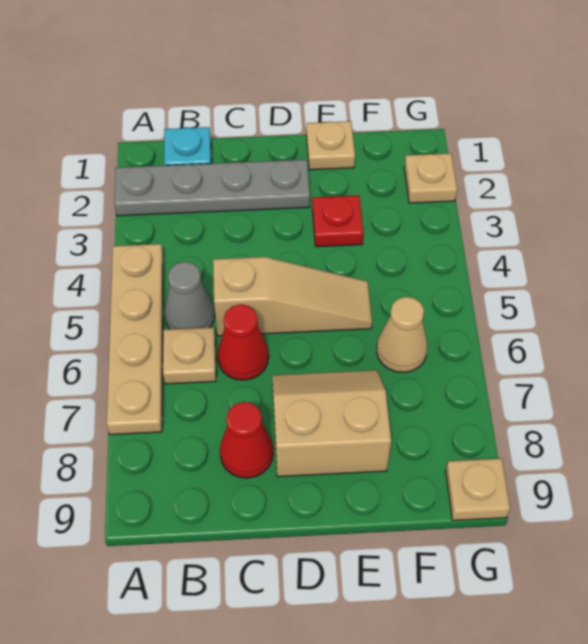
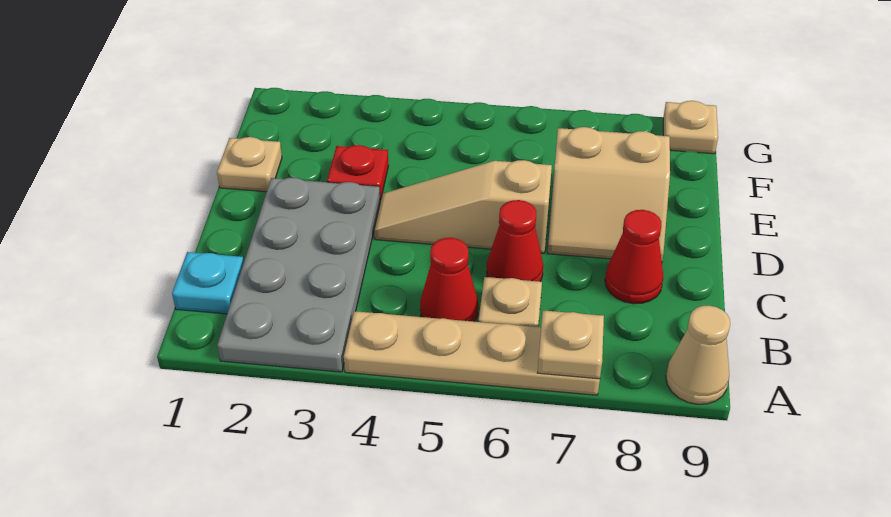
grey 1x4 plate [114,160,310,216] -> grey 2x4 plate [217,178,380,372]
grey 1x1 cone [164,262,215,329] -> red 1x1 cone [420,238,478,322]
tan 1x3 slope [213,257,372,336] -> tan 1x3 slope turned to [374,160,552,253]
tan 2x2 slope [272,370,391,477] -> tan 2x2 slope turned to [548,127,670,260]
tan 1x1 cone [377,297,428,373] -> tan 1x1 cone moved to [666,306,730,404]
tan 1x1 plate [404,153,457,203] -> tan 1x1 plate moved to [537,310,604,379]

